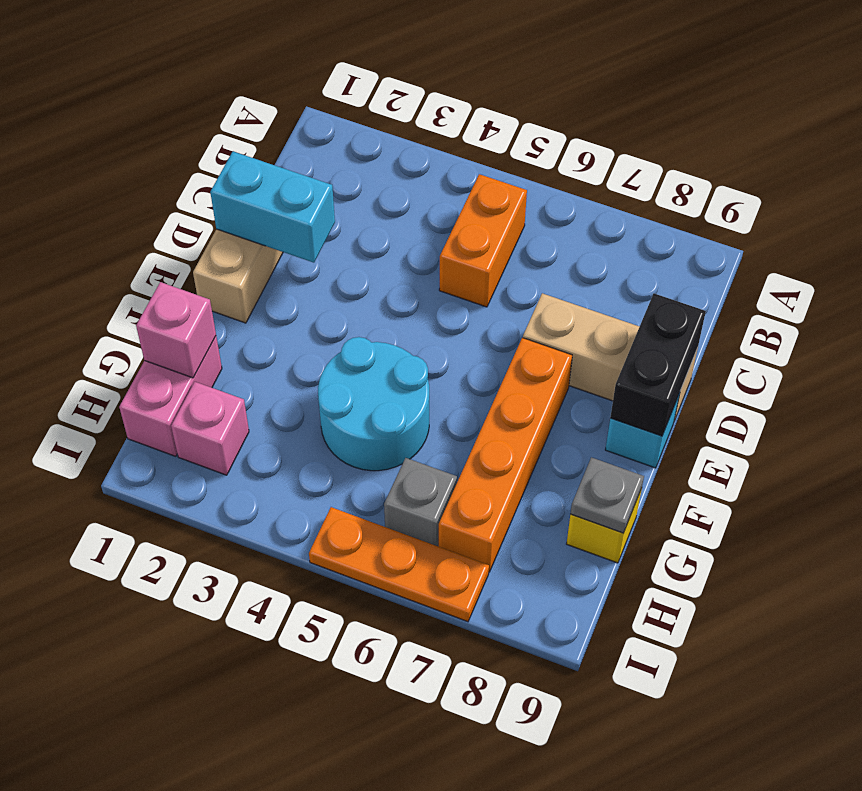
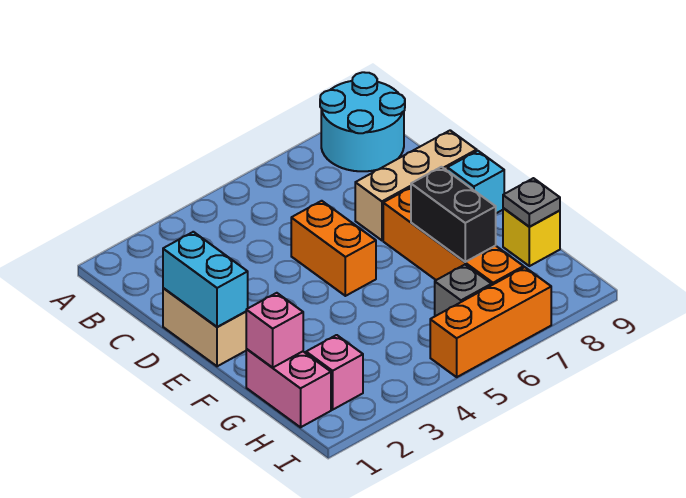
orange 1x2 brick [439,174,527,307] -> orange 1x2 brick moved to [291,201,376,296]
cyan 1x2 brick [210,151,335,263] -> cyan 1x2 brick turned to [163,232,248,327]
black 1x2 brick [610,293,706,436] -> black 1x2 brick moved to [411,167,496,262]
cyan 2x2 round brick [318,337,429,471] -> cyan 2x2 round brick moved to [320,72,405,171]
orange 1x3 plate [309,507,489,622] -> orange 1x3 brick [430,267,551,377]

